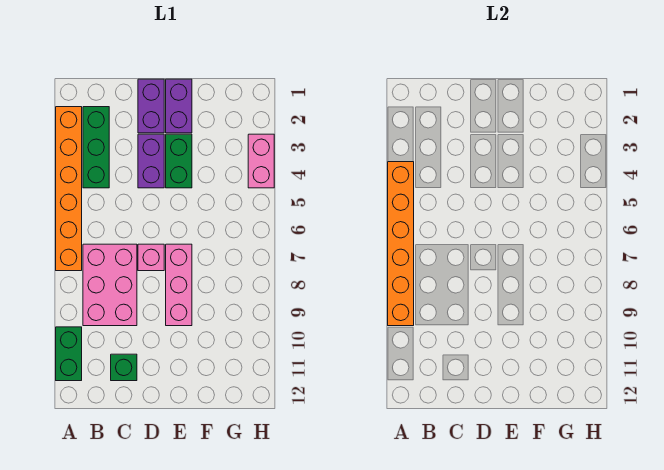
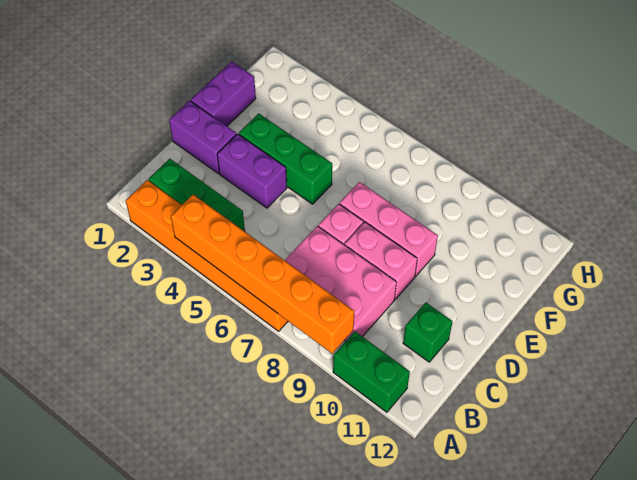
purple 1x2 brick [166,79,192,133] -> purple 1x2 brick turned to [191,61,256,126]
green 1x2 brick [166,134,192,188] -> green 1x3 brick [239,114,332,204]
pink 1x2 brick [248,134,274,188] -> pink 1x2 brick moved to [345,222,417,299]

